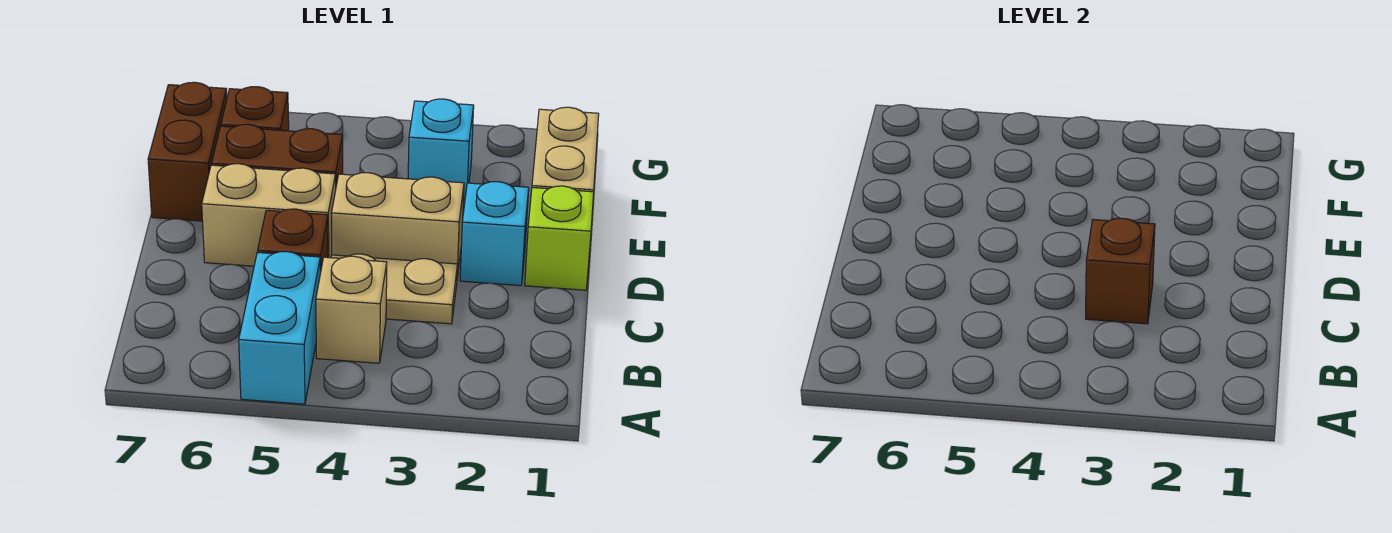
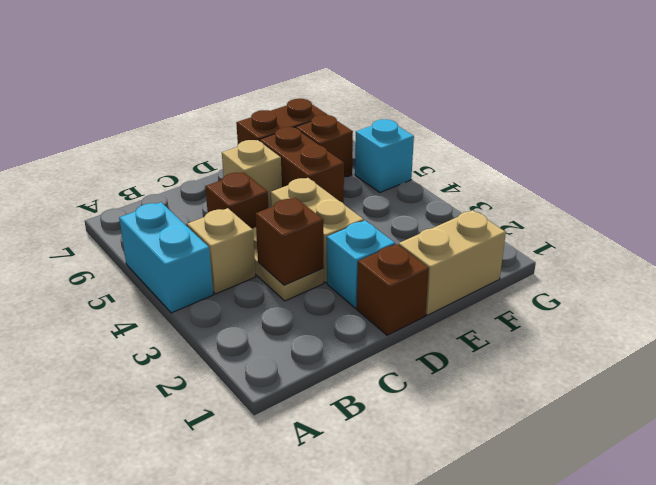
cyan 1x2 brick [239,251,320,404] -> cyan 1x2 brick turned to [119,202,213,313]
lime 1x1 brick [525,186,594,290] -> brown 1x1 brick [357,244,429,335]
tan 1x2 brick [202,164,336,266] -> tan 1x1 brick [222,140,282,207]
cyan 1x1 brick [408,99,474,200] -> cyan 1x1 brick moved to [355,119,414,192]

